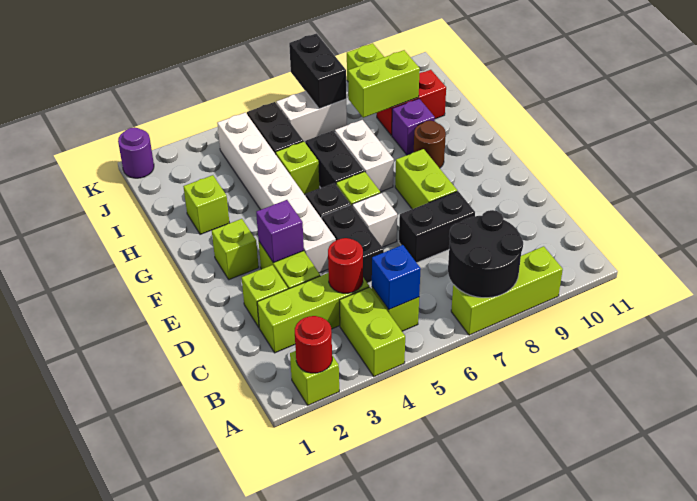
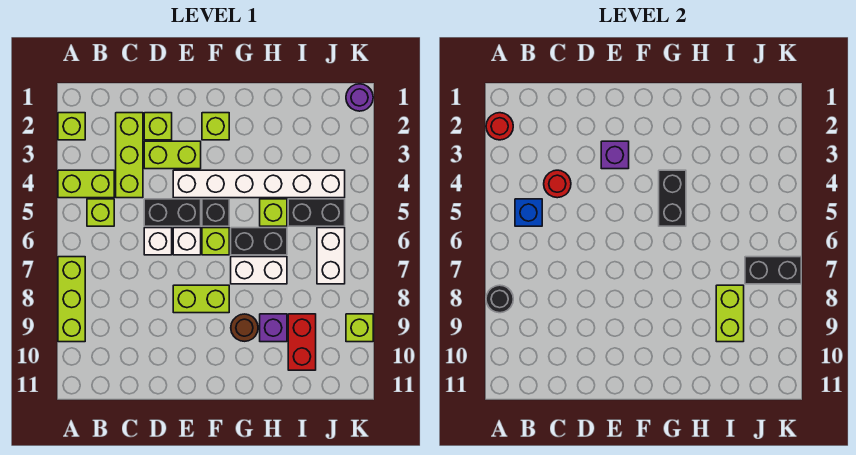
black 2x2 round brick [448,210,523,298] -> black 1x1 round brick [486,285,513,313]
none -> white 1x1 brick [144,228,172,255]
black 1x2 brick [399,191,475,263] -> black 1x2 brick moved to [659,170,686,226]
lime 1x1 brick [183,175,229,234] -> none

